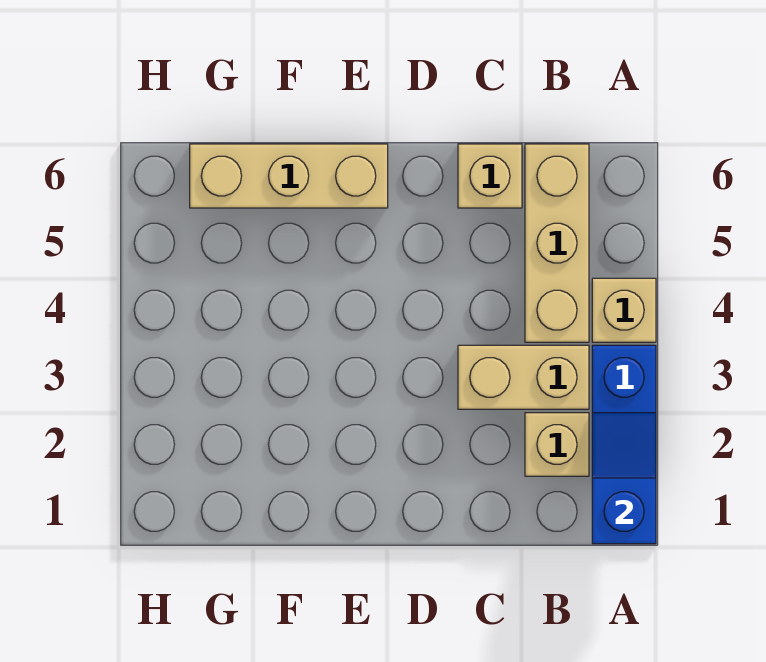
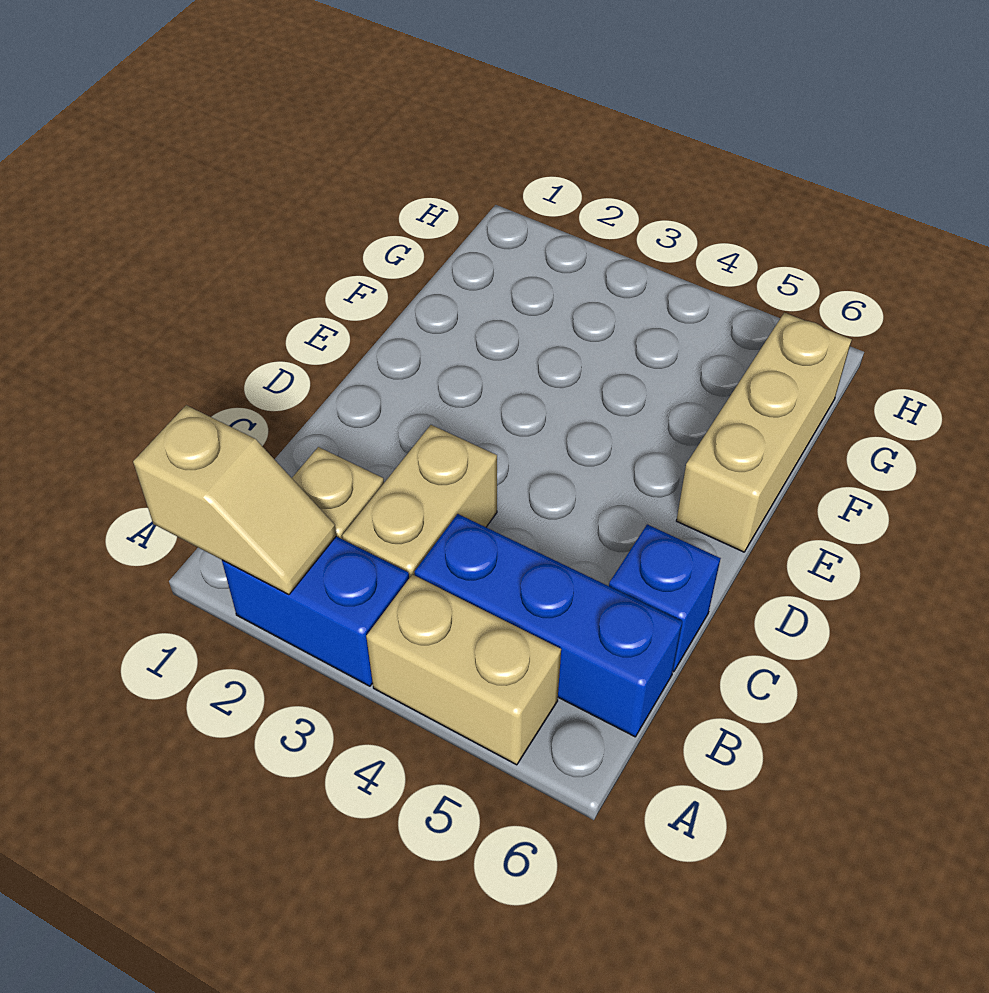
blue 1x2 slope [592,413,656,544] -> tan 1x2 slope [133,405,336,595]
tan 1x1 brick [592,278,656,342] -> tan 1x2 brick [366,574,561,765]
tan 1x3 brick [525,144,589,342] -> blue 1x3 brick [415,514,682,737]
tan 1x1 brick [458,144,522,208] -> blue 1x1 brick [609,524,721,672]

